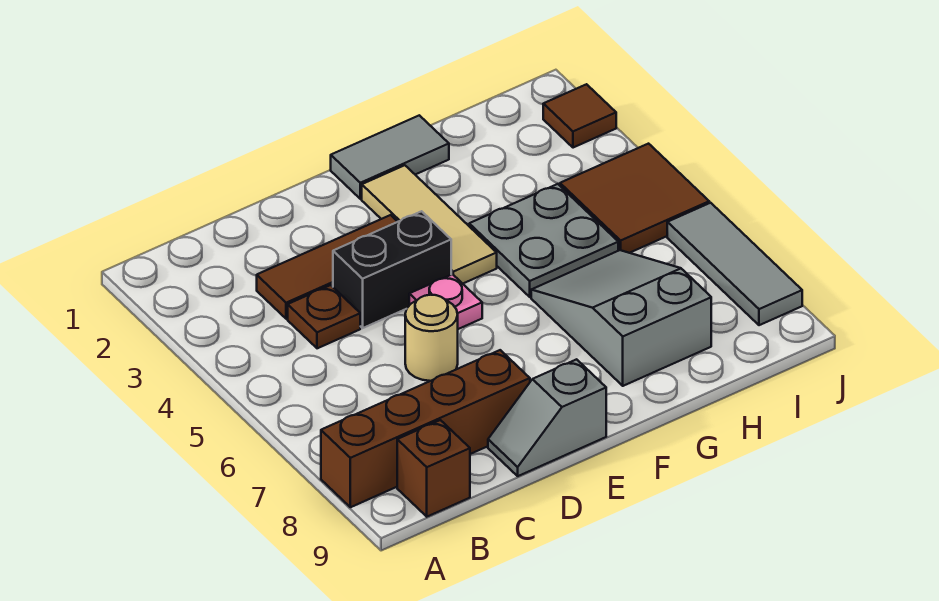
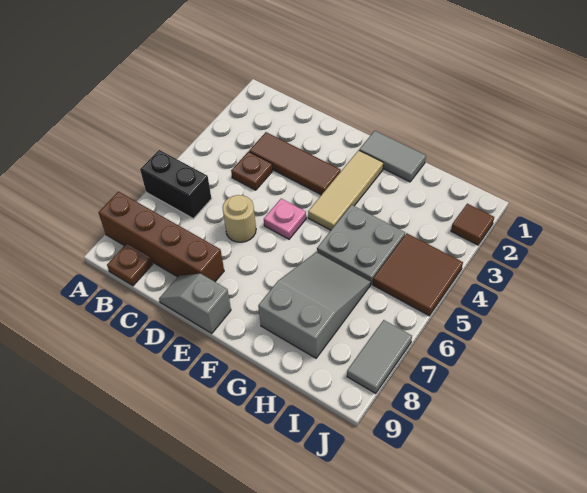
brown 1x1 brick [397,420,470,517] -> brown 1x1 plate [107,243,153,286]
black 1x2 brick [333,211,451,328] -> black 1x2 brick moved to [140,150,212,219]
grey 1x3 tile [667,203,802,325] -> grey 1x2 tile [347,320,412,393]

